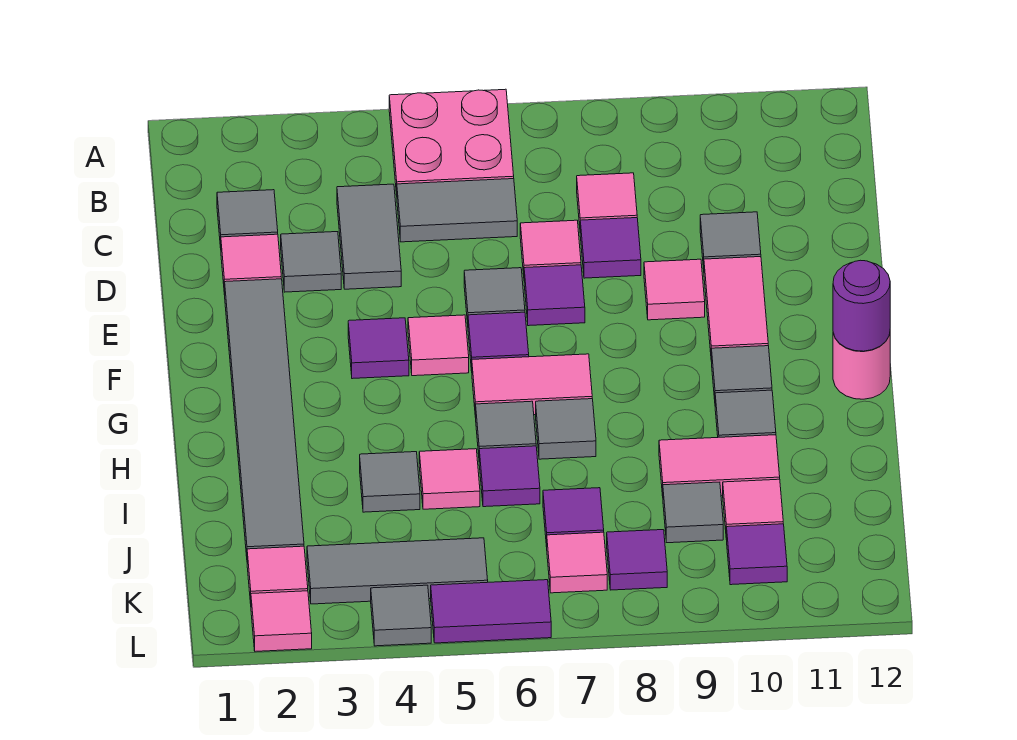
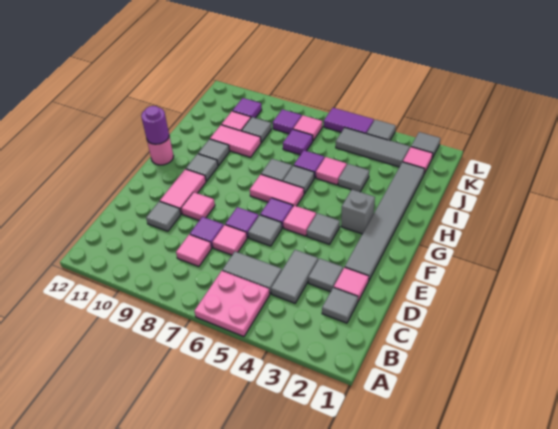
purple 1x1 tile [348,318,409,379] -> grey 1x1 tile [307,213,340,244]
none -> grey 1x1 brick [341,190,375,234]
pink 1x1 tile [251,591,312,651] -> grey 1x1 tile [411,132,440,158]

